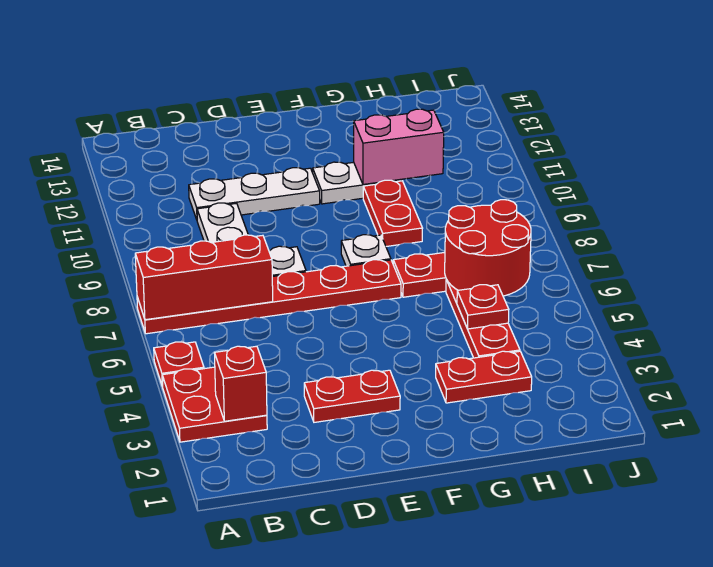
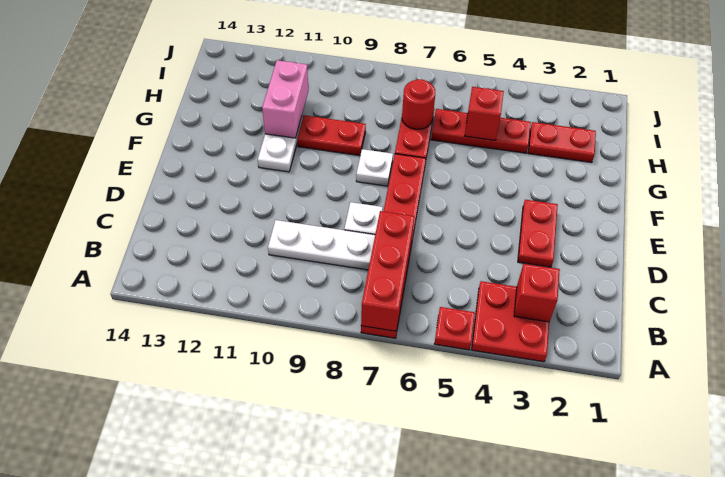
white 1x3 plate [189,168,320,220] -> none
red 1x2 plate [436,351,532,403] -> red 1x2 plate turned to [528,122,596,163]
red 1x1 plate [457,285,509,329] -> red 1x1 brick [465,87,504,140]
red 2x2 round brick [445,200,531,296] -> red 1x1 round brick [402,79,435,129]

